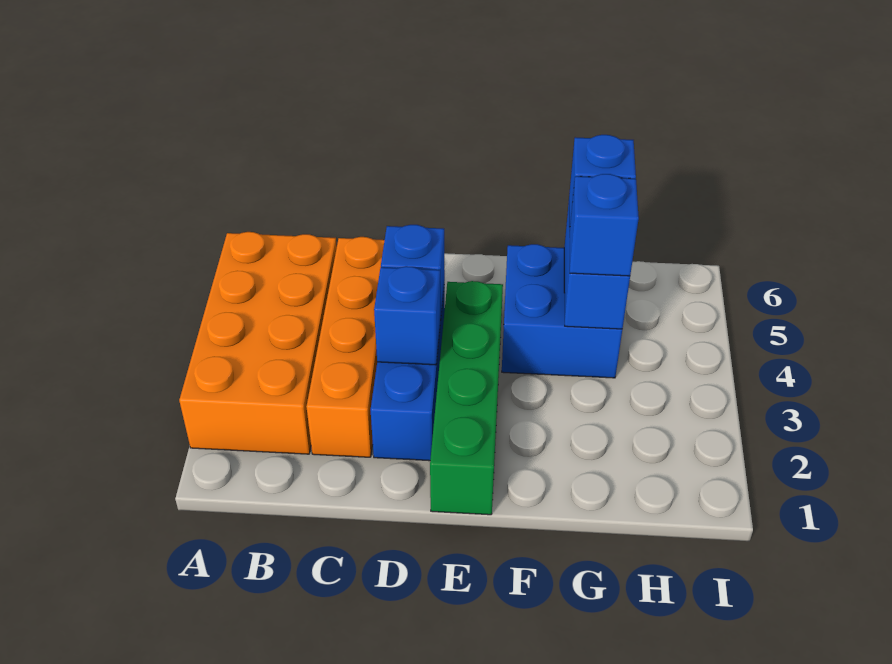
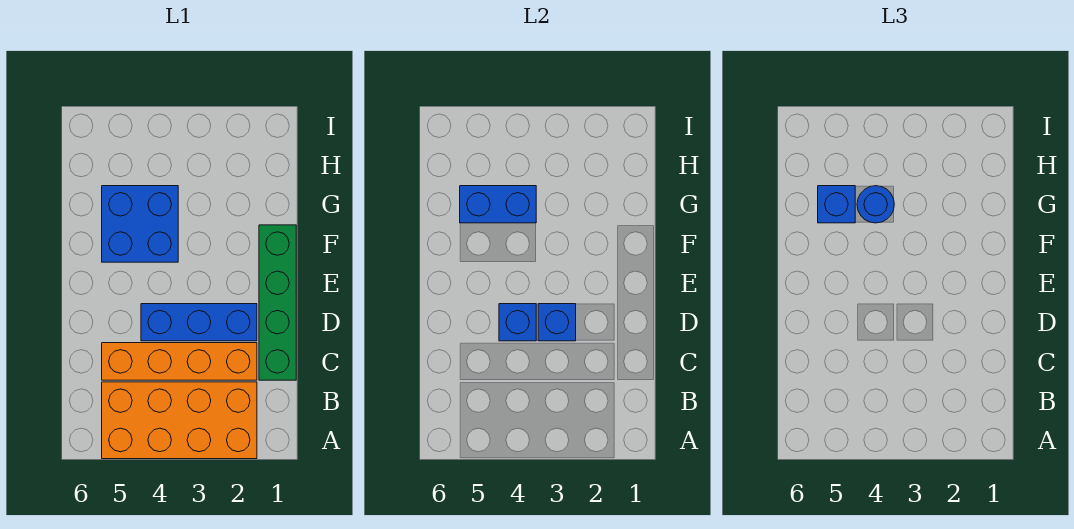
green 1x4 brick [430,281,503,515] -> green 1x4 brick turned to [259,225,296,380]
blue 1x1 brick [570,174,639,276] -> blue 1x1 round brick [857,186,894,223]

